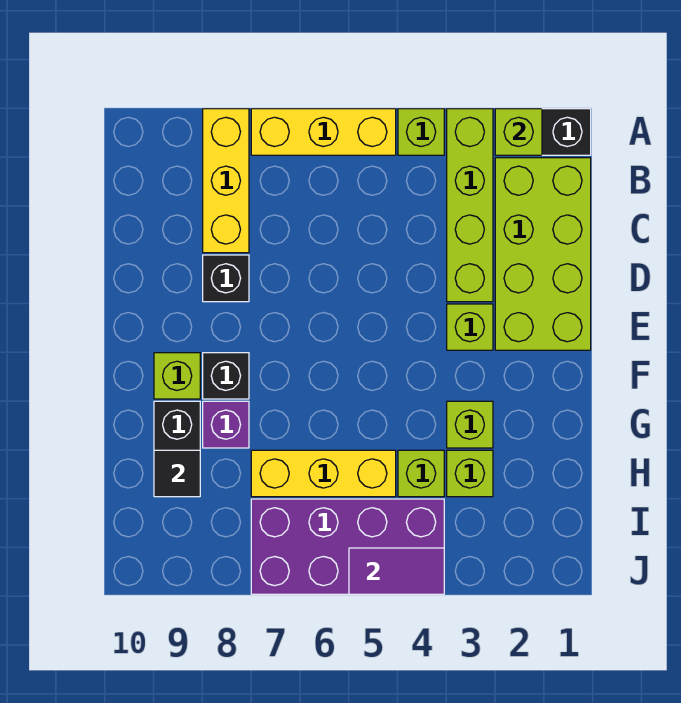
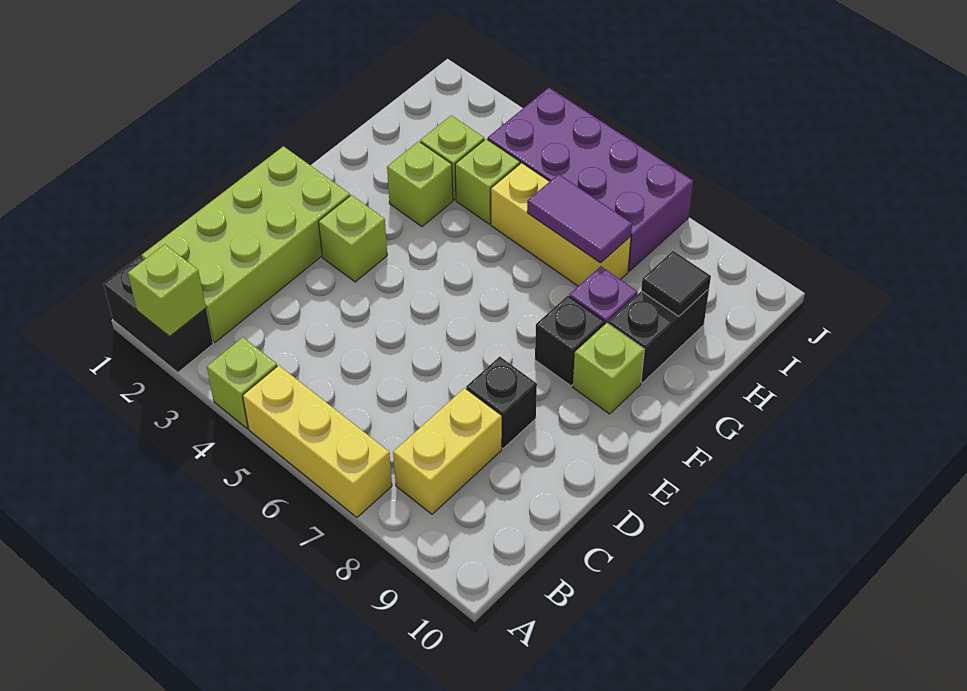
lime 1x4 brick [447,109,493,302] -> none
yellow 1x3 brick [203,109,249,253] -> yellow 1x2 brick [393,388,502,514]
purple 1x2 tile [349,548,444,594] -> purple 1x2 tile moved to [527,174,632,263]

